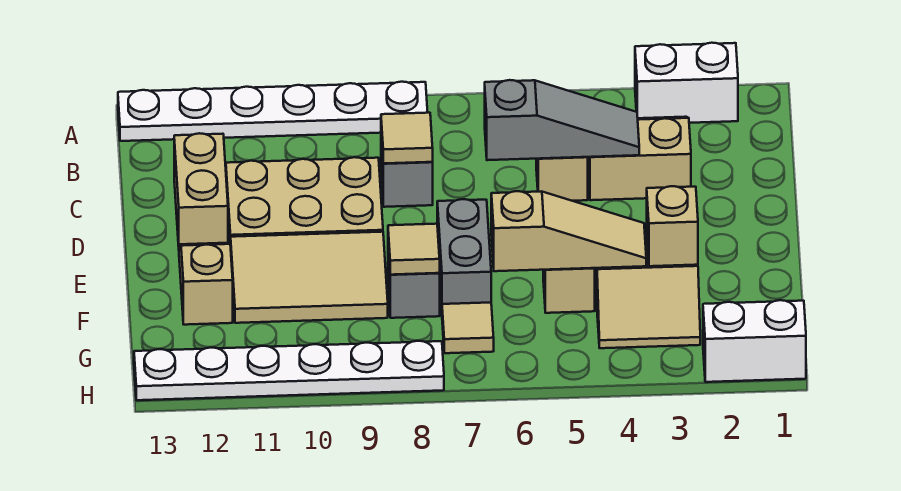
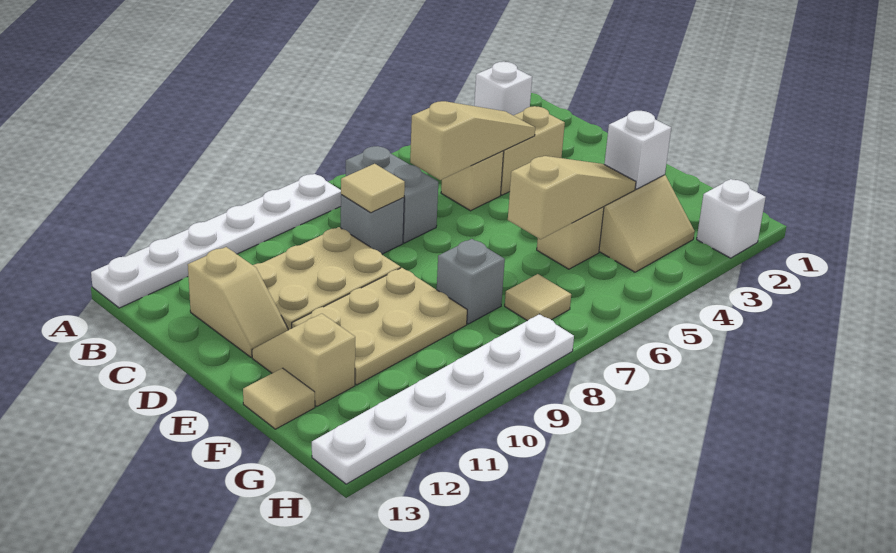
white 1x2 brick [635,43,738,123] -> white 1x1 brick [474,62,532,116]
grey 1x3 slope [485,80,639,160] -> tan 1x3 slope [410,101,535,180]
tan 1x2 brick [174,133,228,246] -> tan 1x2 slope [188,247,288,357]
grey 1x2 brick [437,199,491,309] -> grey 1x2 brick moved to [346,146,438,243]
tan 2x3 tile [231,232,388,323] -> tan 2x3 plate [292,268,467,385]
tan 1x1 brick [647,186,698,266] -> white 1x1 brick [604,111,671,189]
tan 1x1 tile [388,224,440,275] -> tan 1x1 tile moved to [243,368,315,429]
white 1x2 brick [703,300,806,382] -> white 1x1 brick [697,179,766,258]

